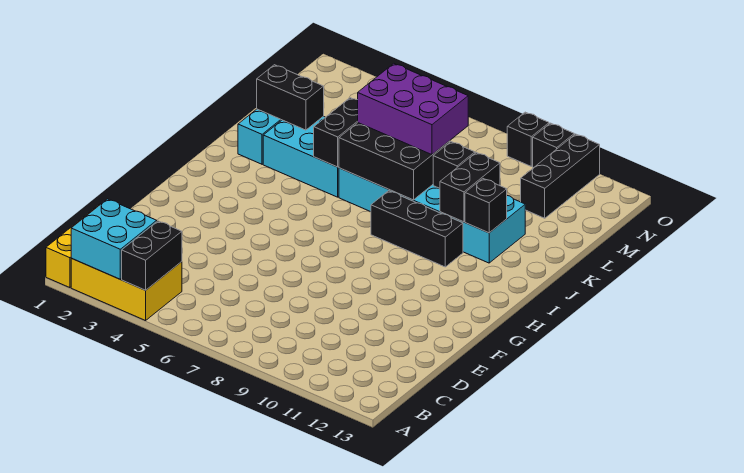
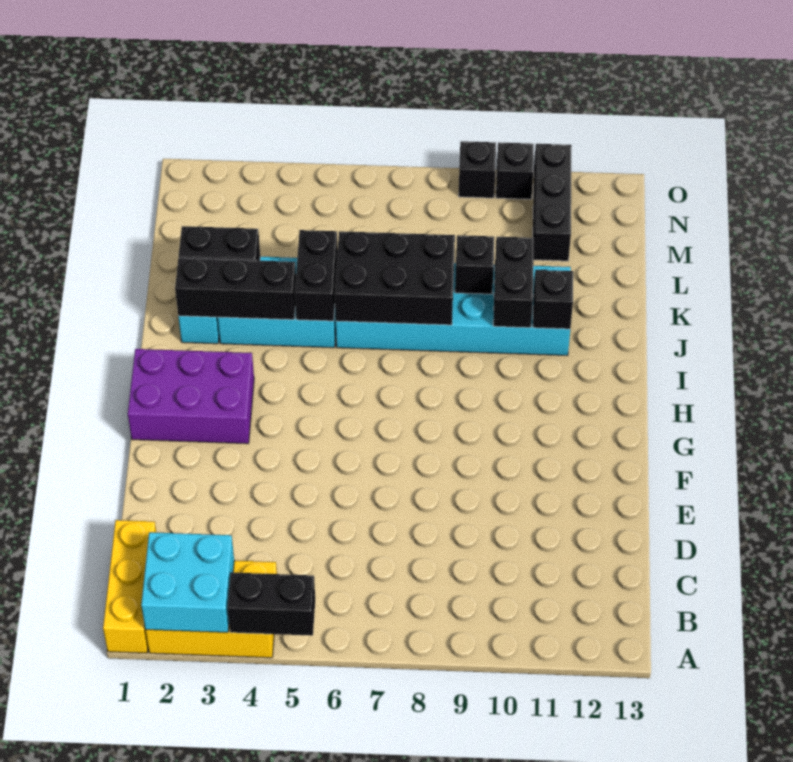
black 1x2 brick [122,221,182,290] -> black 1x2 brick turned to [227,572,315,636]
black 1x3 brick [371,191,463,267] -> black 1x3 brick moved to [175,258,296,320]
purple 2x3 brick [358,64,468,155] -> purple 2x3 brick moved to [128,349,254,444]

